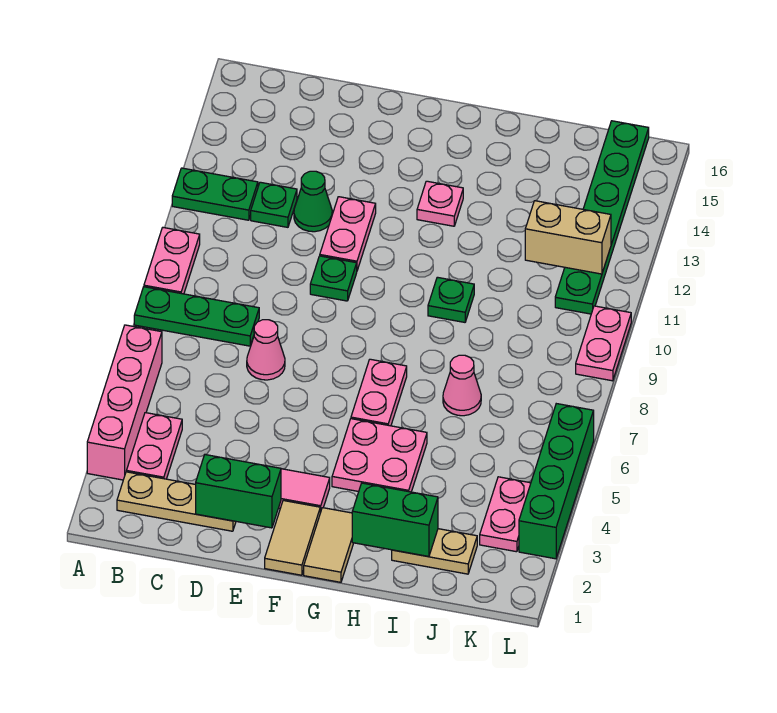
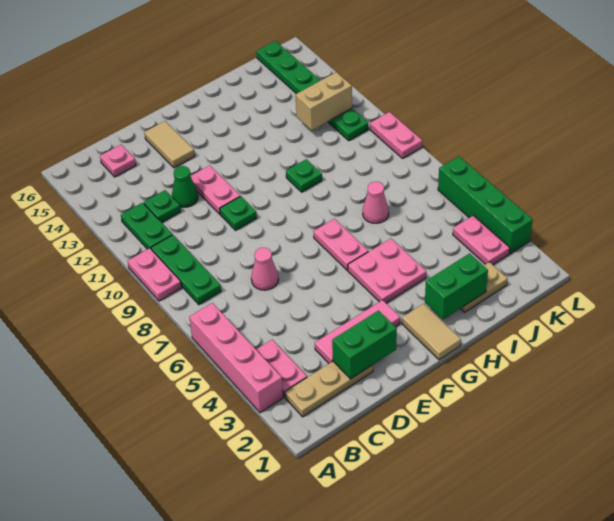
green 1x3 plate [134,287,259,346] -> green 1x3 plate turned to [151,235,221,305]
green 1x2 plate [172,168,258,220] -> green 1x2 plate turned to [121,203,172,249]
tan 1x2 tile [265,501,320,575] -> tan 1x2 tile moved to [144,121,195,168]
pink 1x1 plate [417,181,463,226] -> pink 1x1 plate moved to [100,145,136,177]

